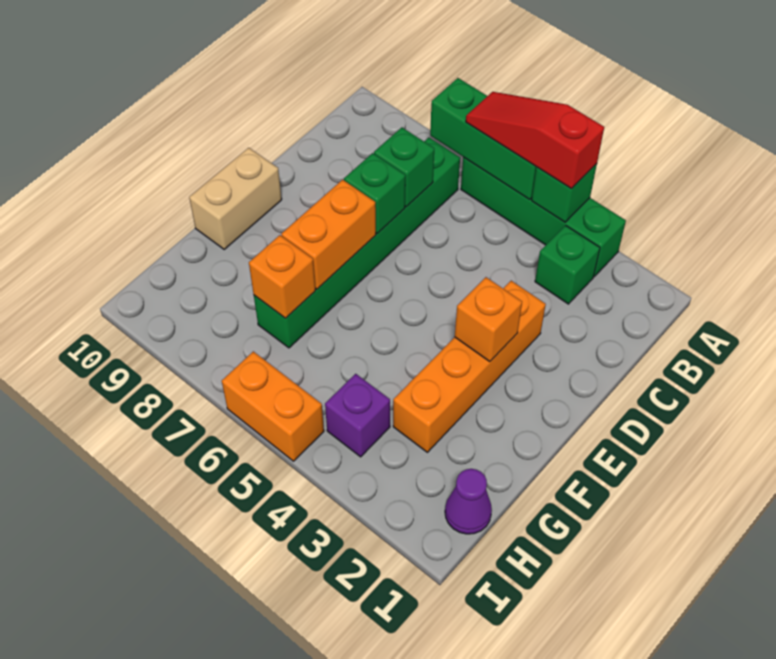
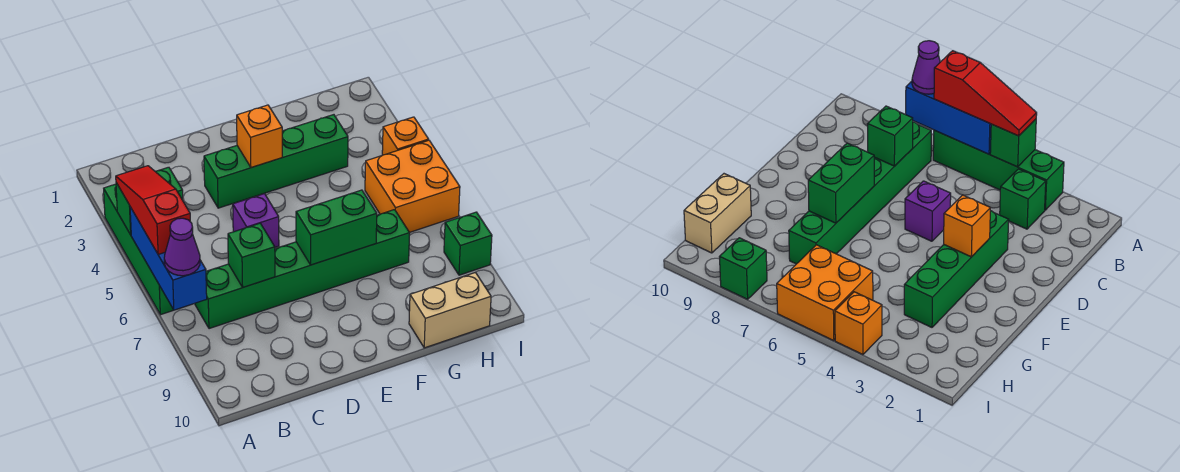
red 1x3 slope [466,92,604,189] -> red 1x3 slope turned to [116,166,190,254]
green 1x3 brick [430,78,536,200] -> blue 1x3 brick [130,207,207,310]
orange 1x4 brick [393,281,546,452] -> green 1x4 brick [204,115,348,208]
green 1x1 brick [344,153,405,234] -> green 1x1 brick moved to [444,212,492,275]
orange 1x2 brick [281,180,376,289] -> green 1x2 brick [296,190,377,265]
tan 1x2 brick [189,148,282,249] -> tan 1x2 brick moved to [409,272,491,348]
orange 1x1 brick [249,235,315,318] -> orange 1x1 brick moved to [382,117,429,155]
purple 1x1 cone [445,469,492,534] -> purple 1x1 cone moved to [164,218,200,276]
purple 1x1 brick [325,374,390,457] -> purple 1x1 brick moved to [233,194,279,247]
orange 1x2 brick [222,351,324,461] -> orange 2x2 brick [365,140,460,232]

